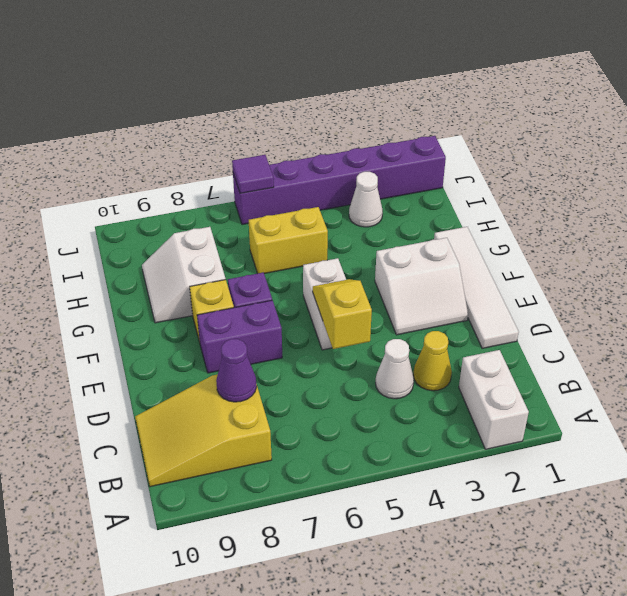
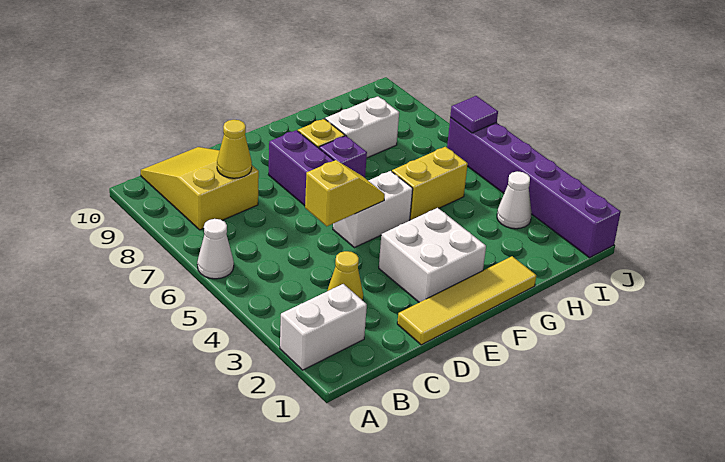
white 1x1 cone [376,339,414,399] -> white 1x1 cone moved to [197,219,234,279]
purple 1x1 cone [216,339,257,402] -> yellow 1x1 cone [217,120,252,178]
white 1x4 tile [434,227,519,348] -> yellow 1x4 tile [397,256,536,345]
white 2x2 slope [375,238,468,335] -> white 2x2 brick [379,208,486,302]
yellow 1x2 brick [249,207,328,274] -> yellow 1x2 brick turned to [392,147,468,220]

